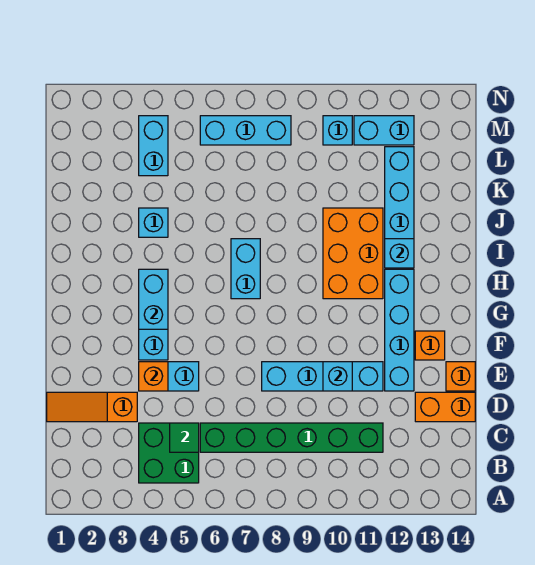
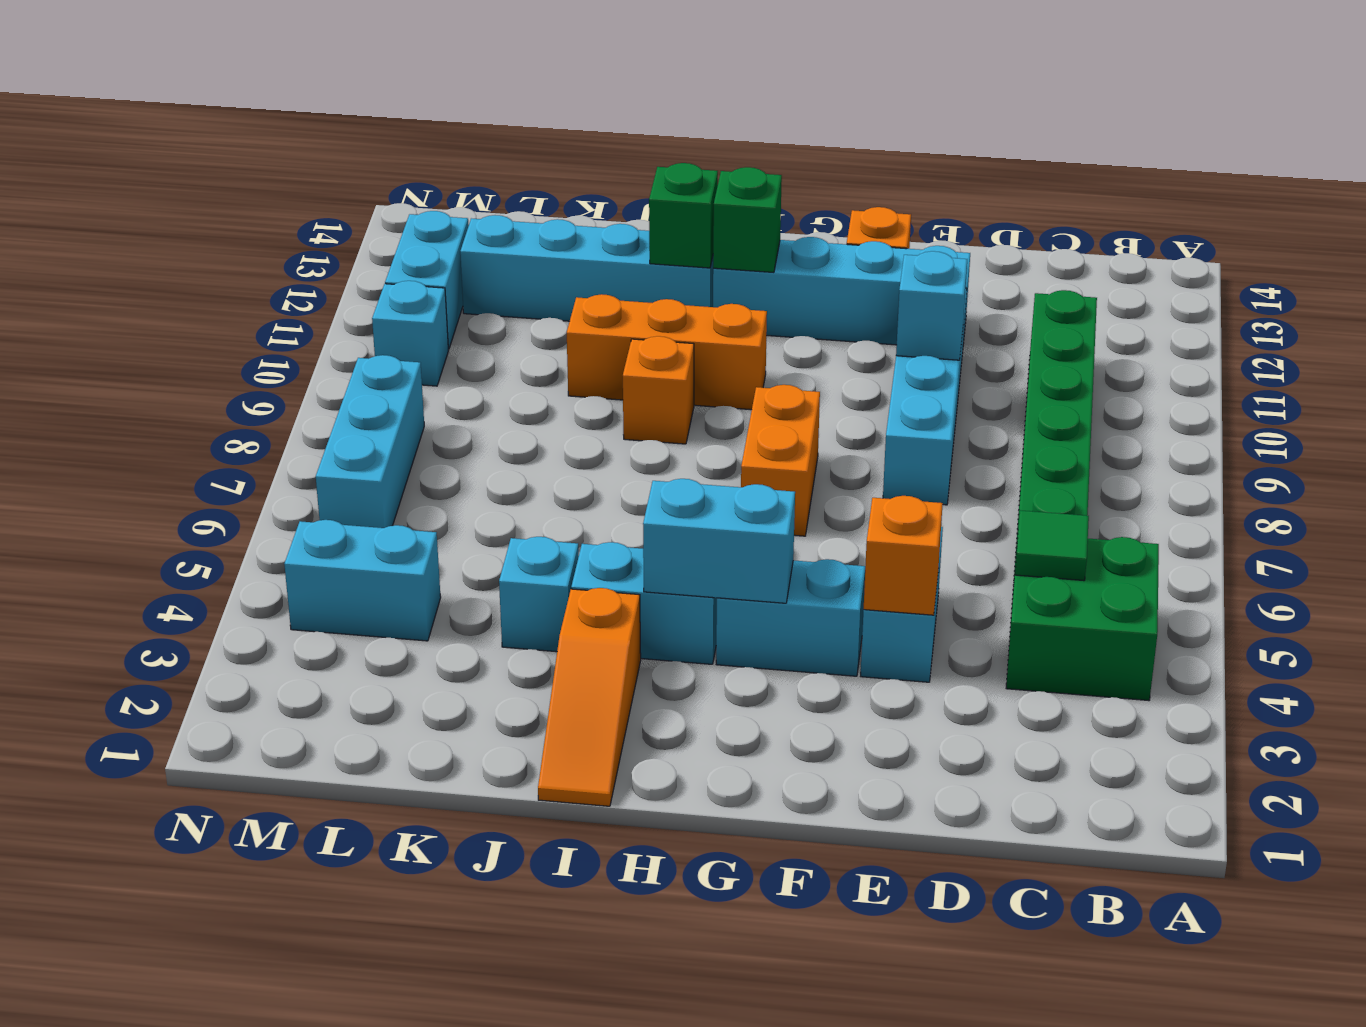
orange 1x3 slope [47,392,137,422] -> orange 1x3 slope moved to [538,588,641,806]
orange 1x2 brick [415,392,475,422] -> orange 1x2 brick moved to [741,385,820,536]
orange 1x1 brick [446,362,475,391] -> orange 1x1 brick moved to [623,336,694,444]
cyan 1x2 brick [231,239,260,299] -> cyan 1x2 brick moved to [571,542,717,664]
orange 2x3 brick [323,208,383,299] -> orange 1x3 brick [567,294,767,410]
none -> green 1x1 brick [713,167,782,272]
cyan 1x1 brick [385,239,414,268] -> green 1x1 brick [649,163,718,268]

